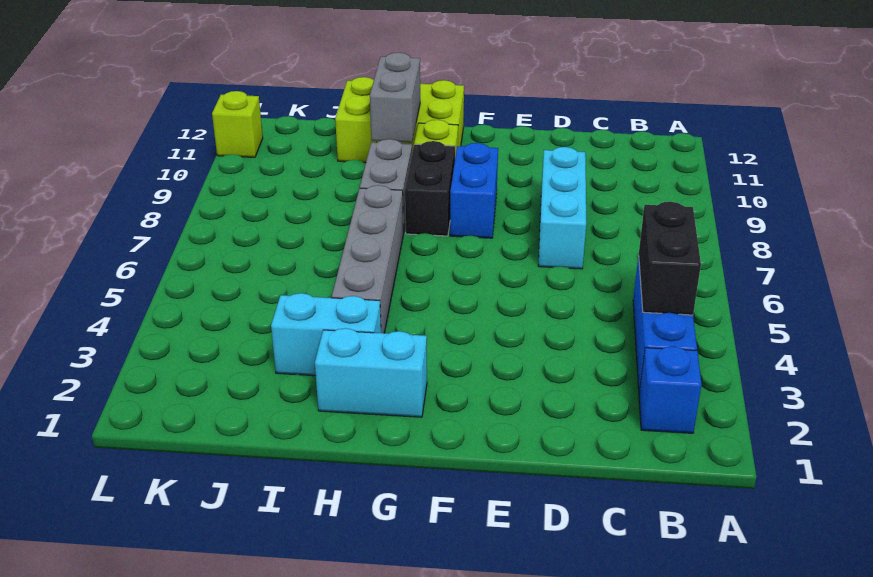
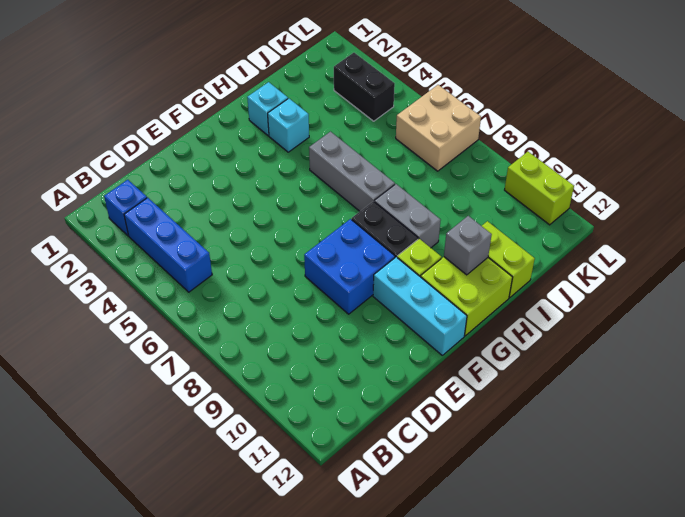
black 1x2 brick [639,202,701,315] -> black 1x2 brick moved to [334,53,395,121]
cyan 1x3 brick [538,147,586,269] -> cyan 1x3 brick moved to [373,257,467,355]
blue 1x2 brick [450,143,498,238] -> blue 2x2 brick [304,219,395,314]
cyan 1x2 brick [315,328,427,417] -> cyan 1x1 brick [247,82,288,136]
cyan 1x2 brick [271,293,381,376] -> cyan 1x1 brick [268,98,309,152]
grey 1x4 brick [332,185,403,333] -> grey 1x3 brick [309,132,395,211]
grey 1x2 brick [370,53,420,143] -> grey 1x1 brick [444,216,492,275]
none -> tan 2x2 brick [396,85,481,171]
lime 1x1 brick [212,91,263,157] -> lime 1x2 brick [505,152,574,225]

